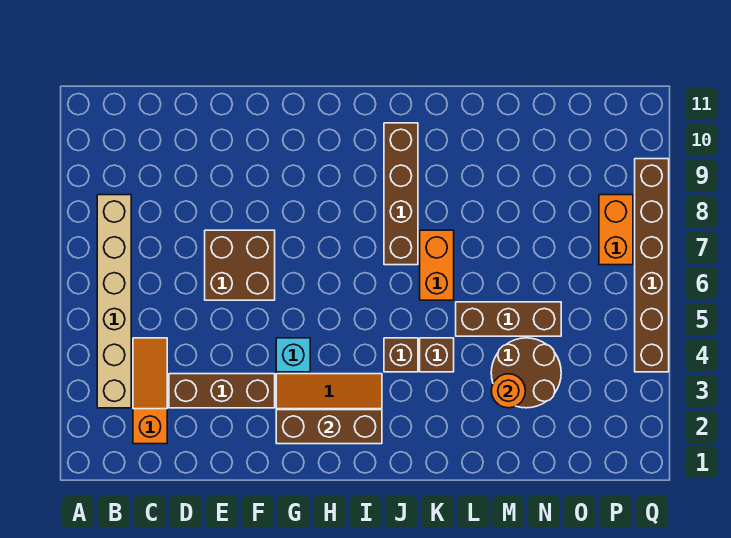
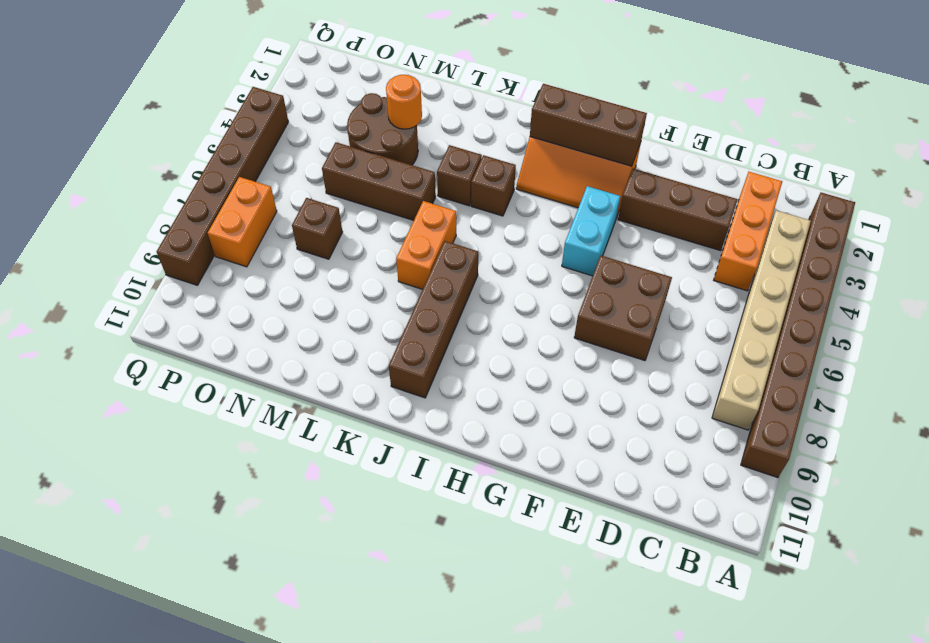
none -> brown 1x8 brick [741,193,855,478]
orange 1x3 slope [133,338,167,444] -> orange 1x3 brick [714,172,782,291]
cyan 1x1 brick [276,338,310,372] -> cyan 1x2 brick [562,186,620,276]
none -> brown 1x1 brick [292,198,342,259]

